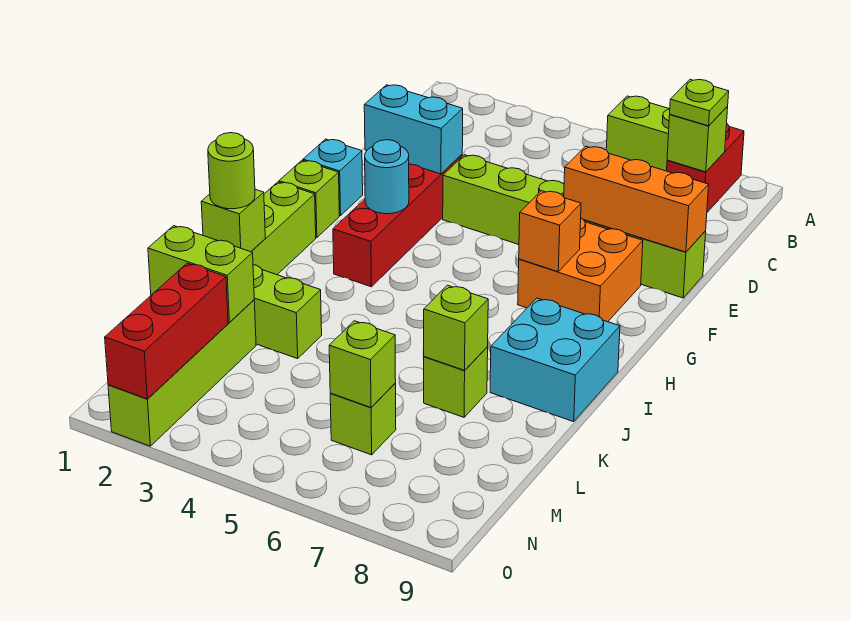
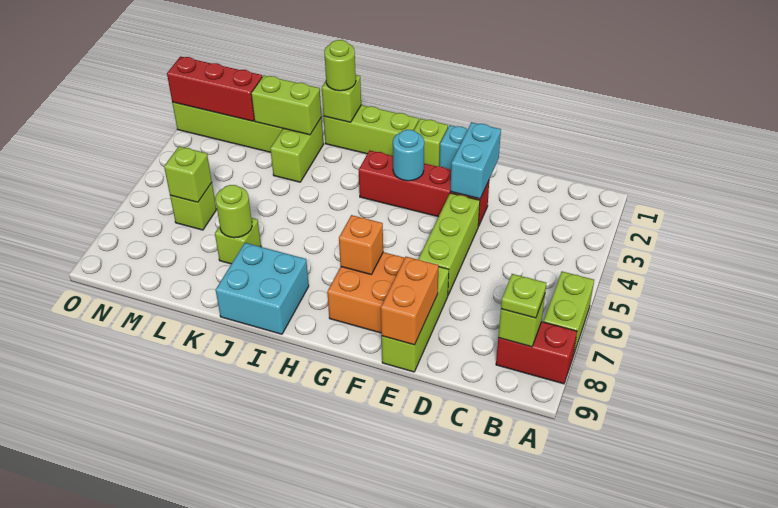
orange 1x3 brick [564,146,709,252] -> orange 1x2 brick [381,257,439,345]
lime 1x1 brick [423,285,488,370] -> lime 1x1 round brick [216,185,252,238]
lime 1x2 brick [148,226,254,322] -> lime 1x2 brick turned to [251,75,322,135]

